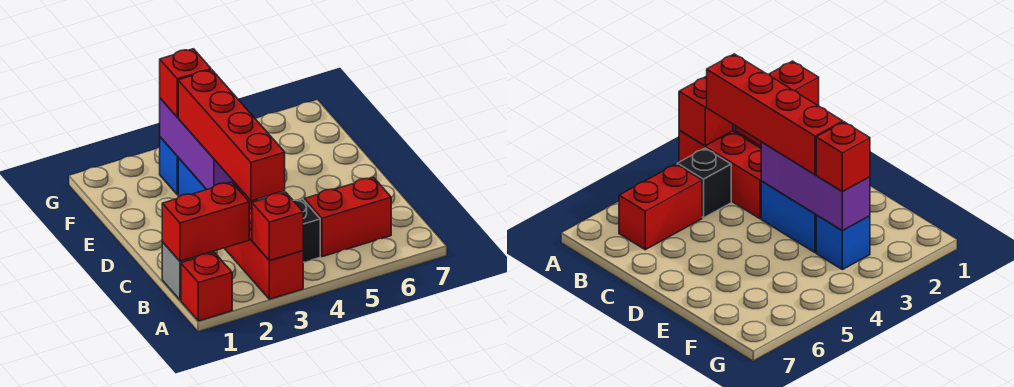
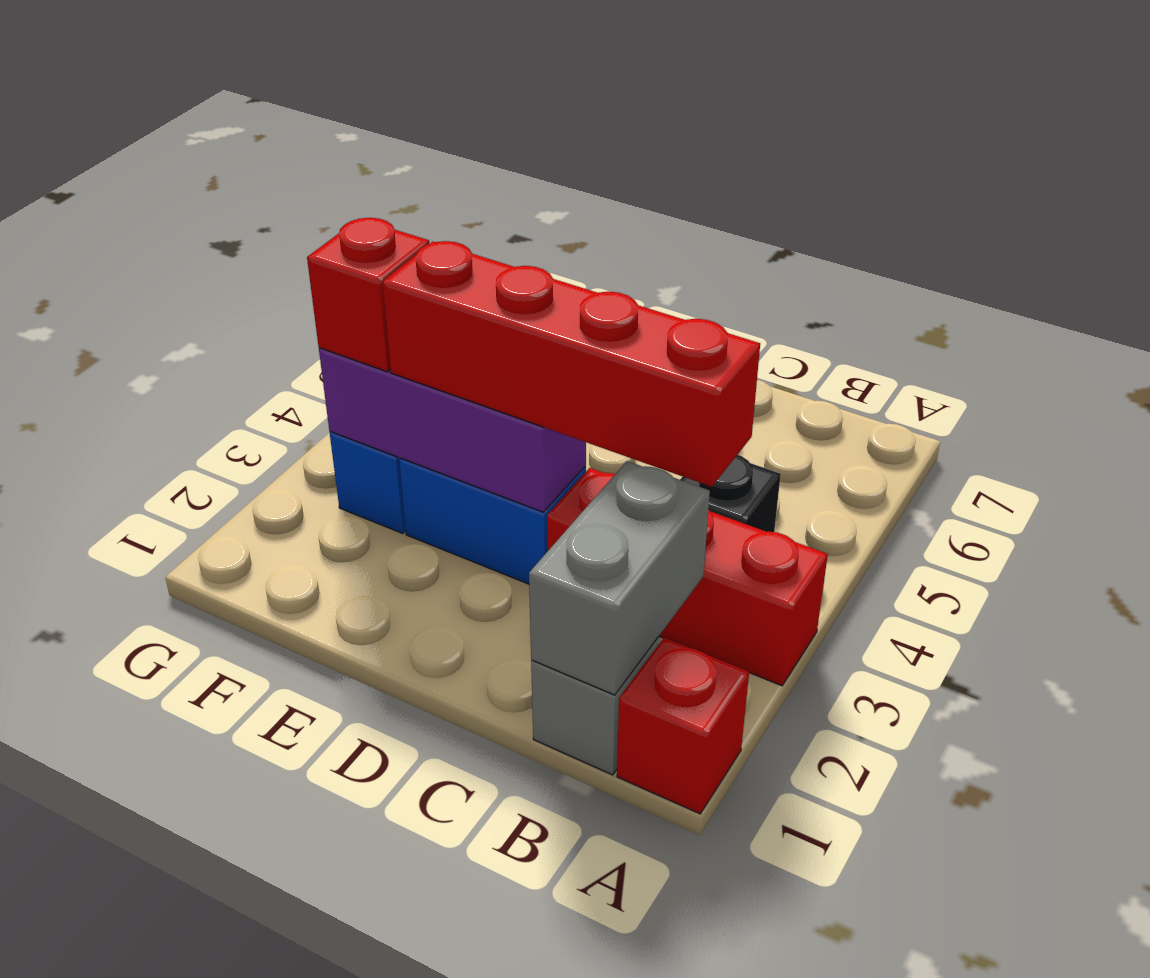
red 1x1 brick [252,192,303,261] -> none
red 1x2 brick [162,182,249,261] -> grey 1x2 brick [529,461,710,695]
red 1x2 brick [304,177,391,257] -> none

